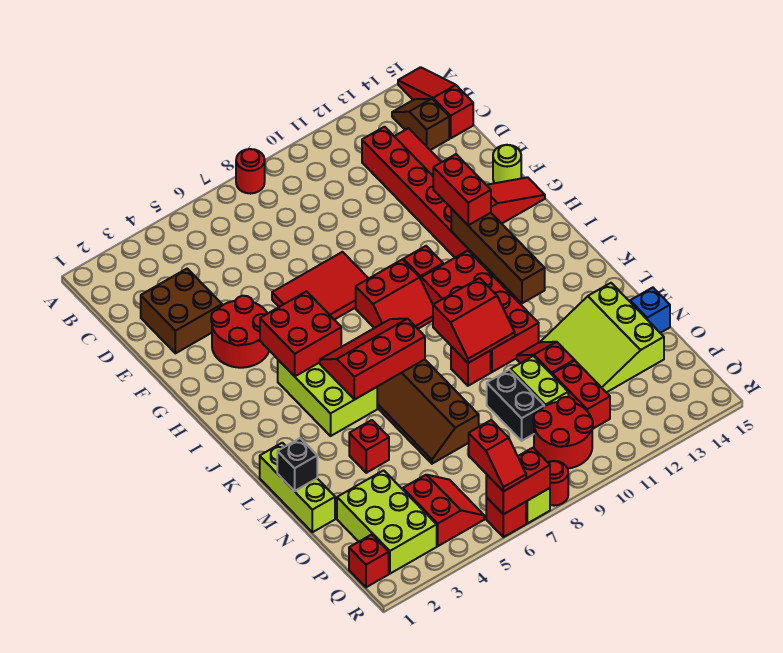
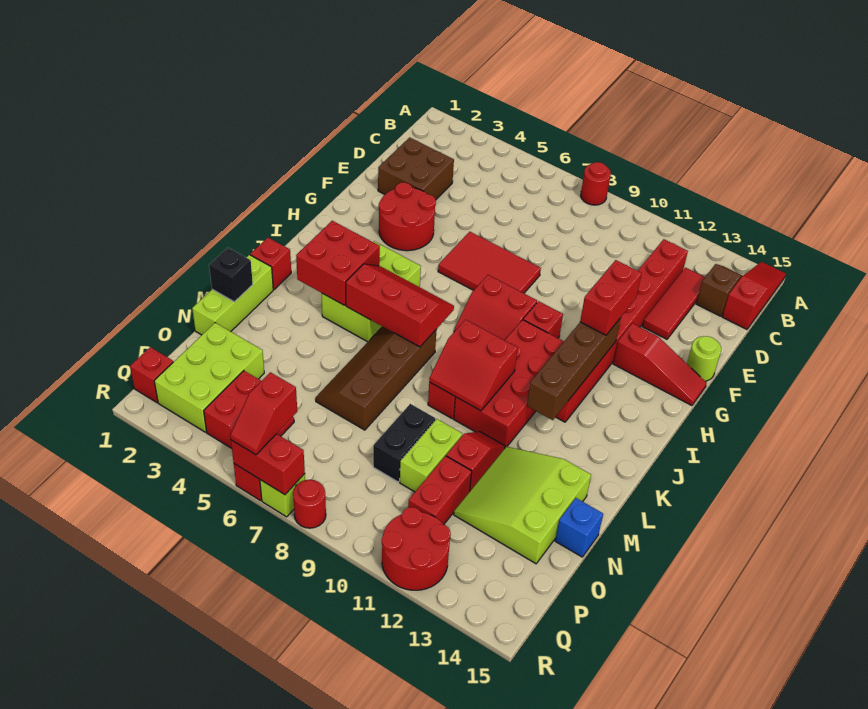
red 2x2 brick [260,292,341,376] -> red 2x2 brick moved to [296,221,380,305]
red 1x1 brick [349,420,389,473] -> red 1x1 brick moved to [250,238,291,289]
red 2x2 round brick [533,397,593,469] -> red 2x2 round brick moved to [382,507,451,590]

